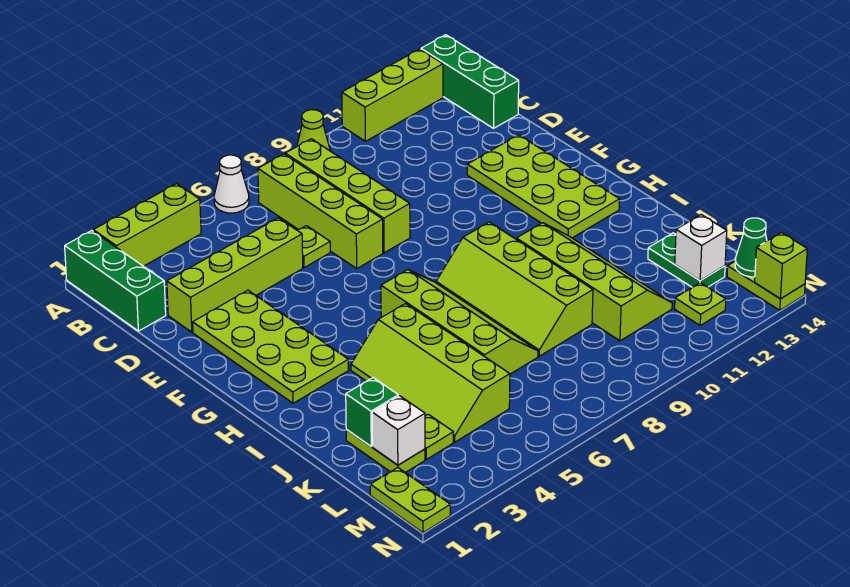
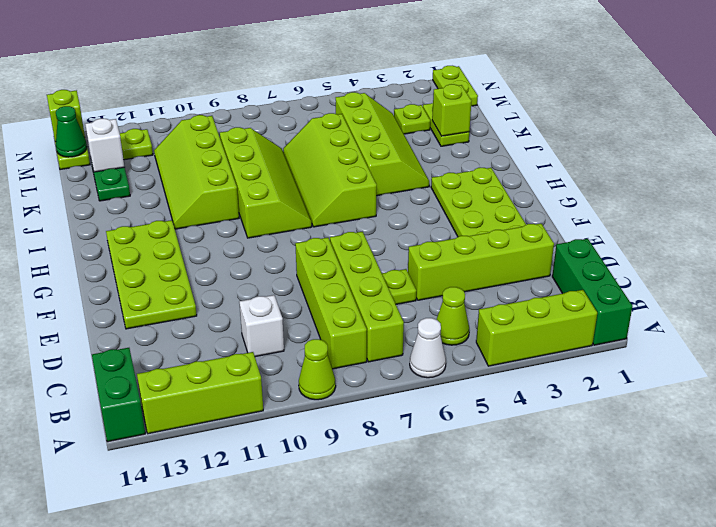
green 1x3 brick [421,35,519,128] -> green 1x2 brick [92,348,145,442]
none -> lime 1x1 cone [436,287,469,345]
green 1x1 brick [346,378,398,446] -> lime 1x1 brick [432,84,471,136]
white 1x1 brick [372,396,425,465] -> white 1x1 brick moved to [239,295,284,357]

